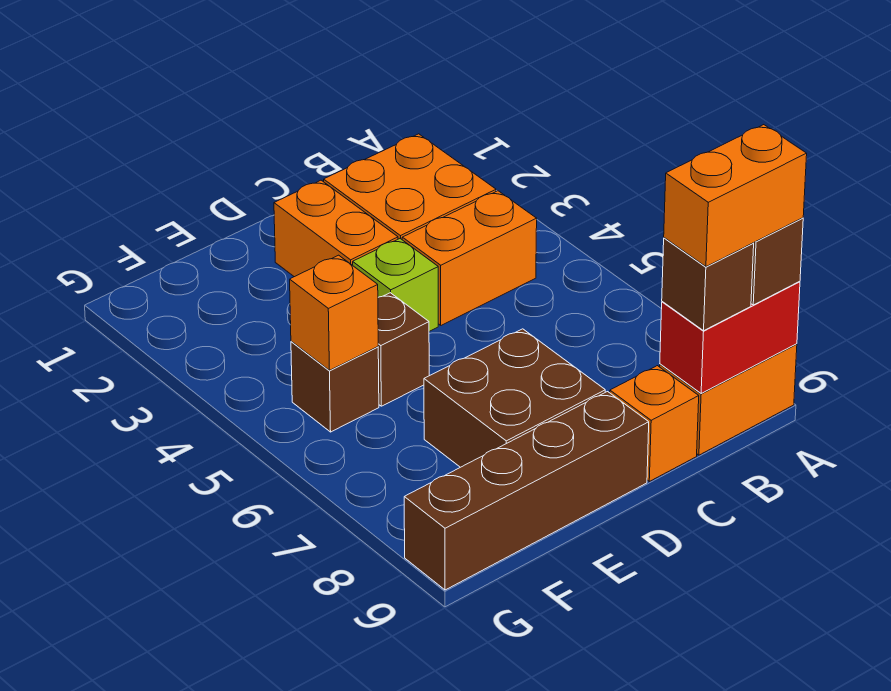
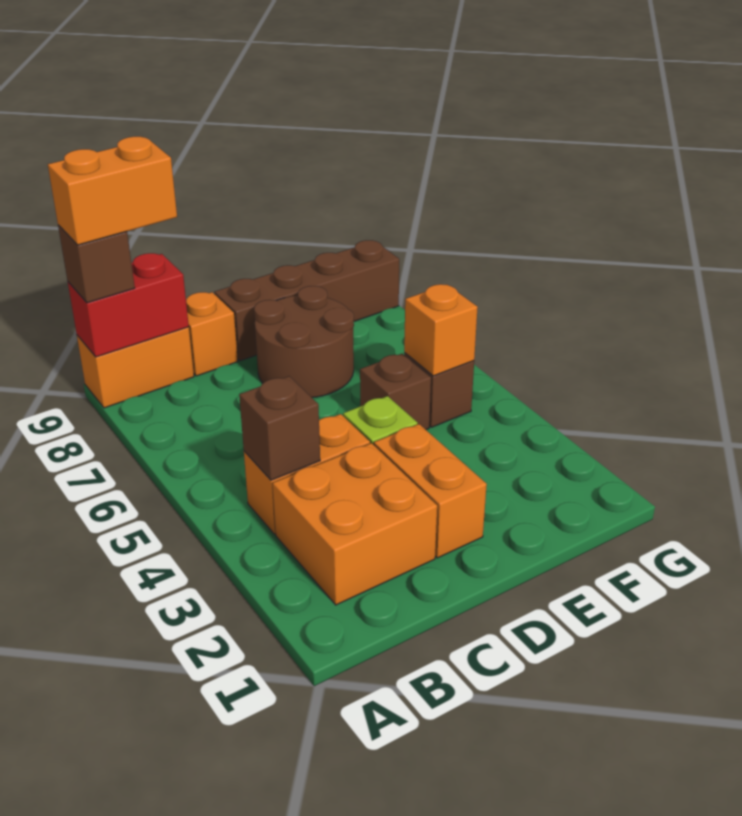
brown 1x1 brick [662,238,754,331] -> brown 1x1 brick moved to [239,376,320,480]
brown 2x2 brick [424,329,605,467] -> brown 2x2 round brick [254,286,354,398]

